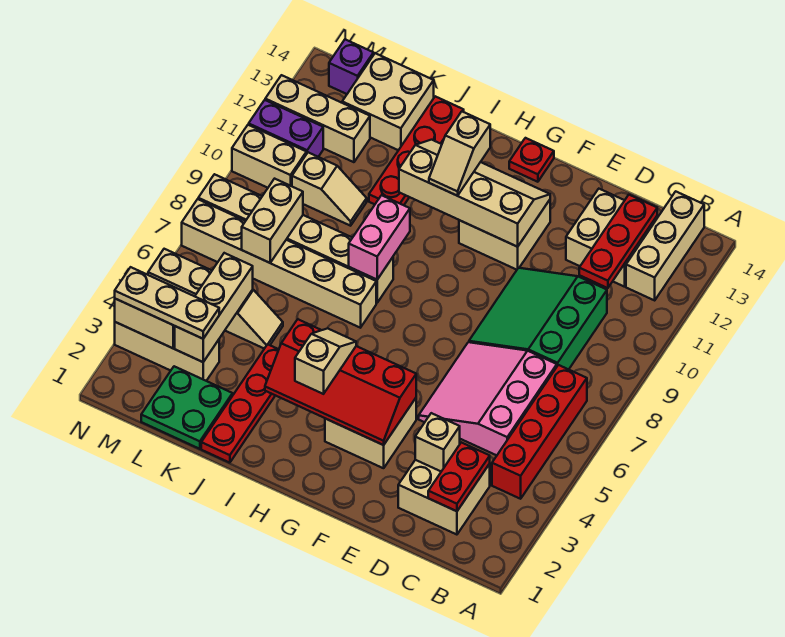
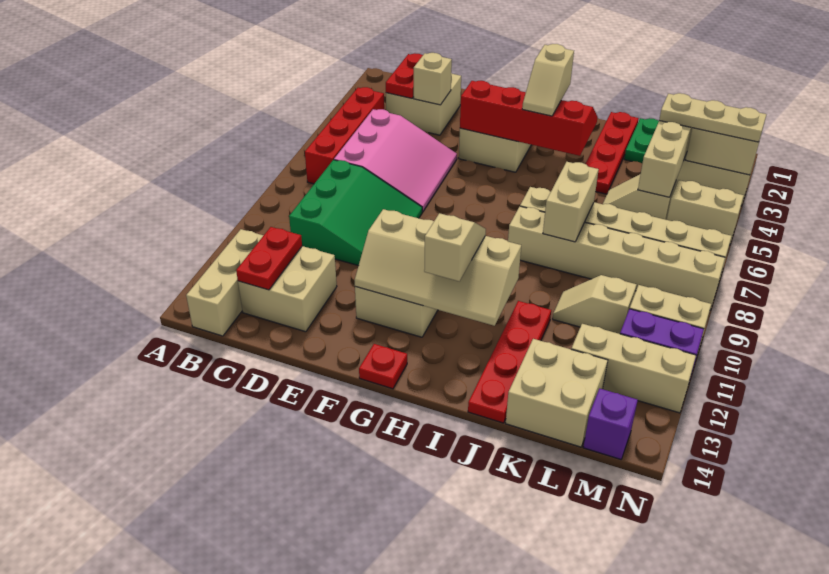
red 1x3 plate [579,195,657,288] -> red 1x2 plate [236,227,302,290]
pink 1x2 brick [349,195,410,280] -> none
tan 1x2 brick [242,179,303,263] -> tan 1x2 brick moved to [543,162,599,242]

